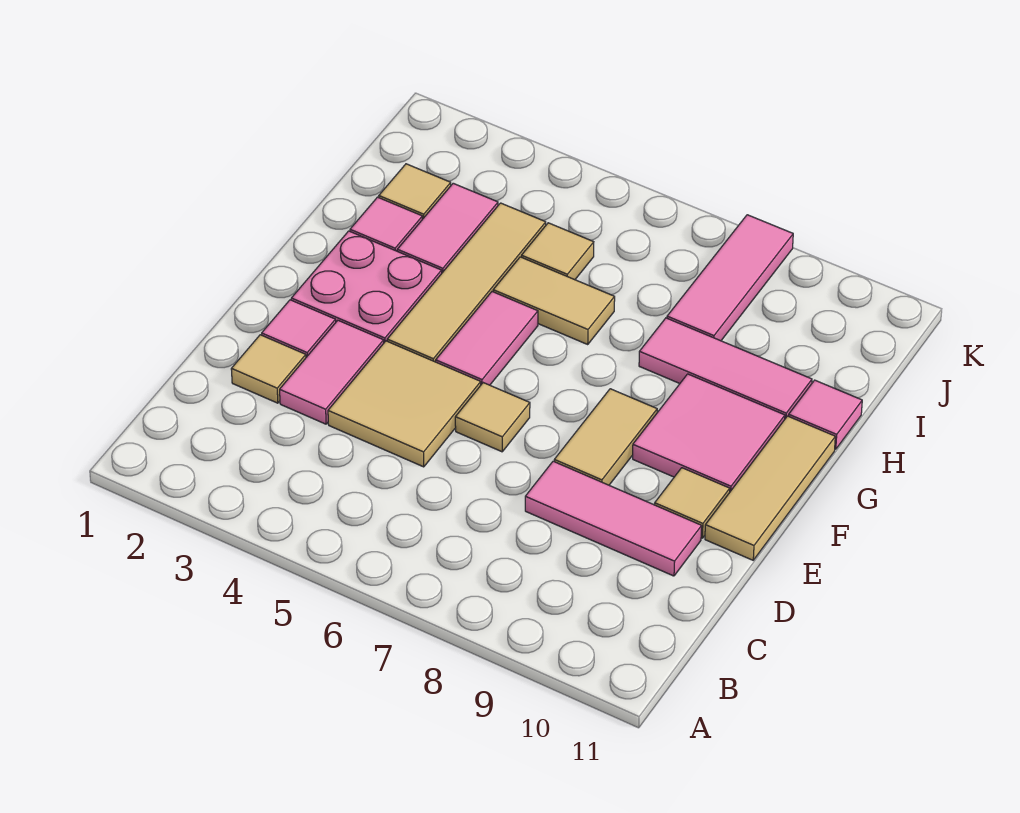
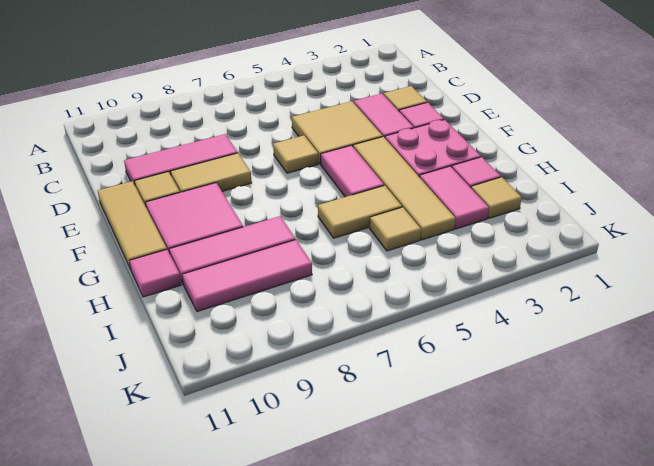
tan 1x2 tile [554,389,657,485] -> tan 1x2 tile turned to [170,153,252,192]
pink 1x3 tile [667,215,793,341] -> pink 1x3 tile turned to [182,240,312,312]

